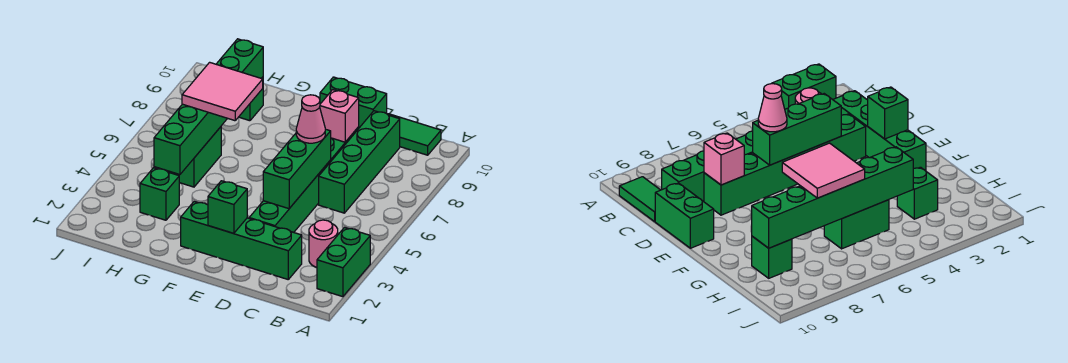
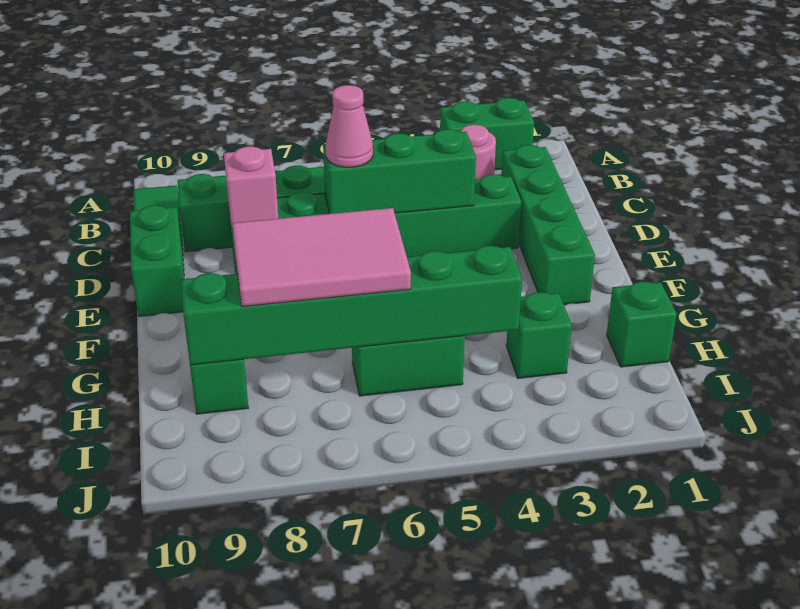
green 1x1 brick [208,181,247,233] -> green 1x1 brick moved to [607,282,677,367]
pink 2x2 tile [182,62,263,121] -> pink 2x3 tile [232,208,411,307]

